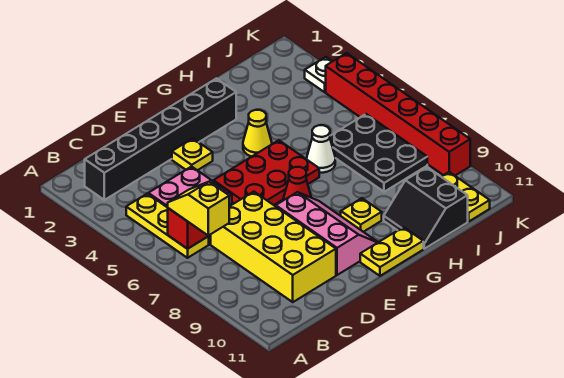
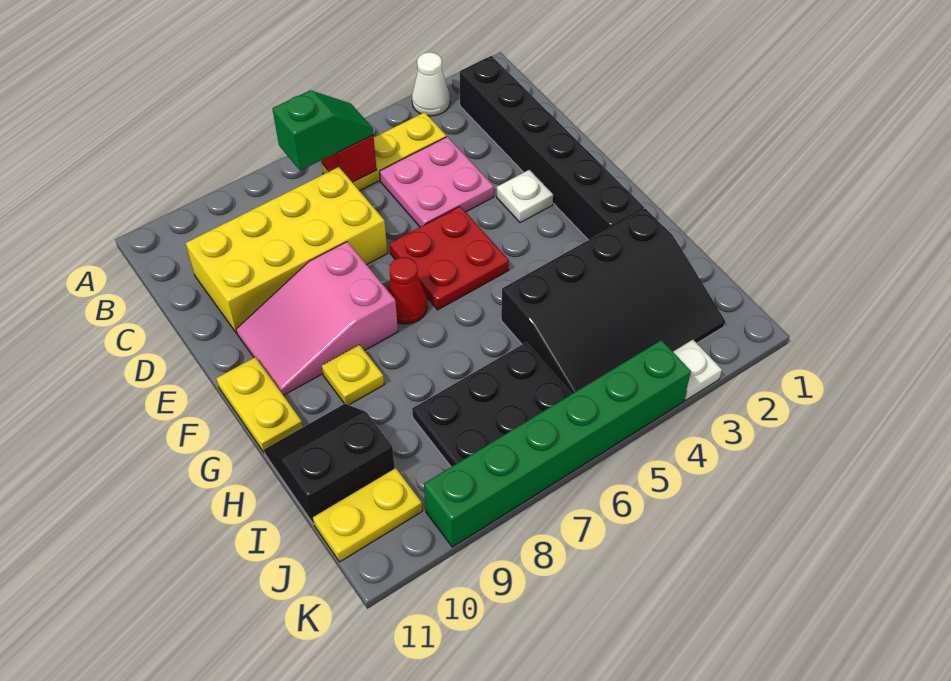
yellow 1x2 slope [168,182,229,236] -> green 1x2 slope [272,90,373,171]
yellow 1x1 plate [172,139,213,170] -> white 1x1 plate [497,170,553,223]
red 2x3 plate [213,140,319,205] -> red 2x2 plate [390,206,509,310]
pink 2x3 slope [276,192,378,275] -> pink 2x3 slope turned to [236,242,398,395]
yellow 1x1 cone [243,110,272,156] -> none
none -> black 3x4 slope [501,208,725,394]
white 1x1 cone [307,125,335,173] -> white 1x1 cone moved to [412,52,450,116]
red 1x6 brick [326,53,470,175] -> green 1x6 brick [424,340,691,547]

